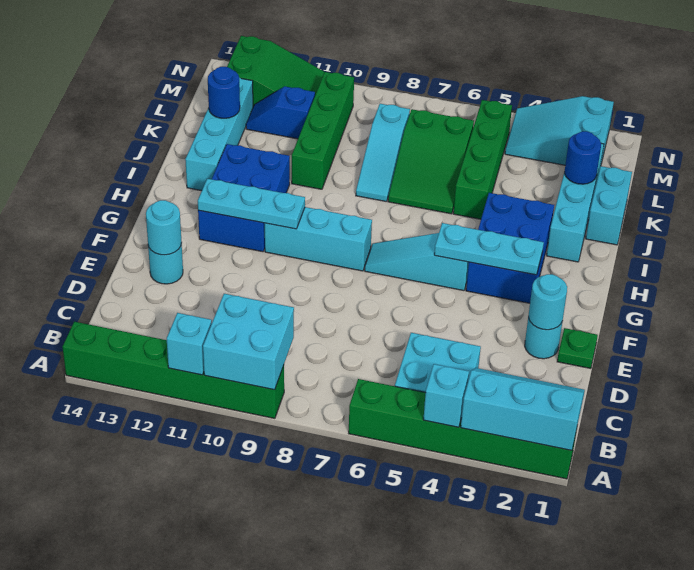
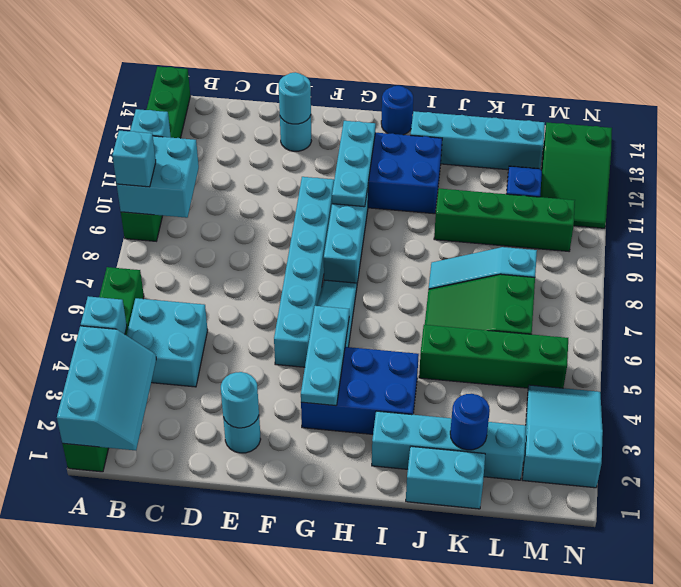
none -> cyan 1x1 brick [112,131,156,187]
green 1x1 plate [557,328,598,368] -> none
none -> cyan 1x6 brick [274,177,334,367]
blue 1x1 round brick [208,67,240,118] -> blue 1x1 round brick moved to [381,86,413,135]

